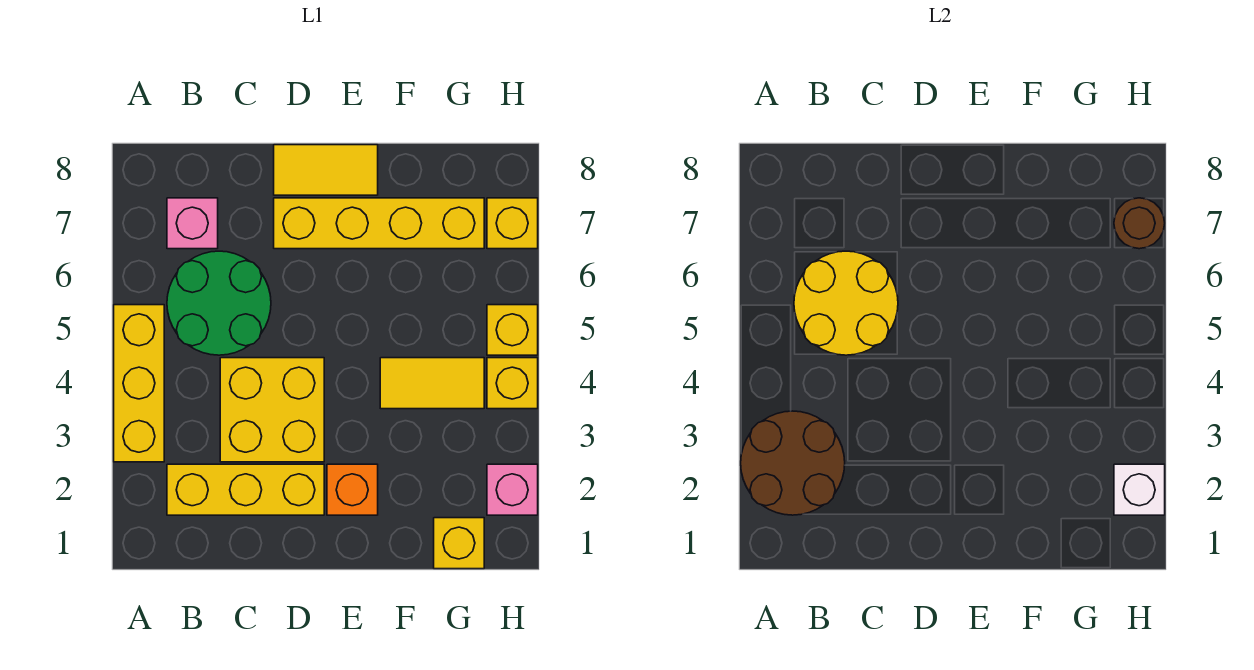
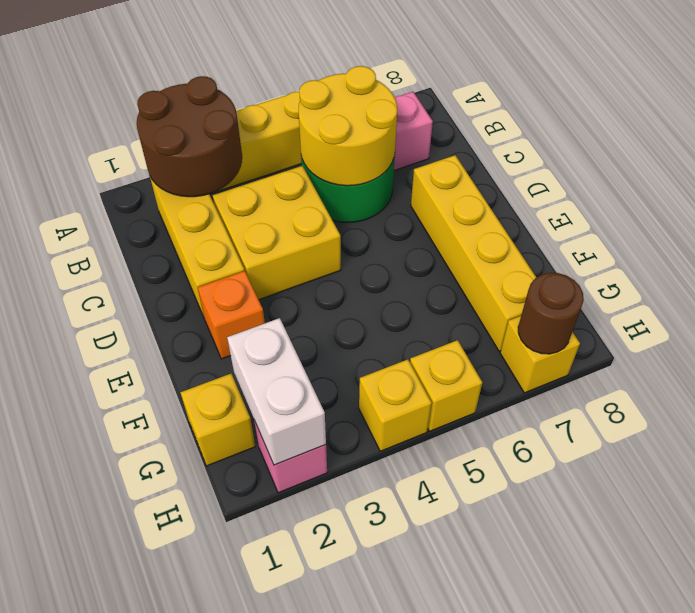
yellow 1x2 tile [274,145,378,195] -> none
yellow 1x2 tile [380,358,484,409] -> none
white 1x1 brick [1114,464,1165,515] -> white 1x2 brick [227,318,326,465]

